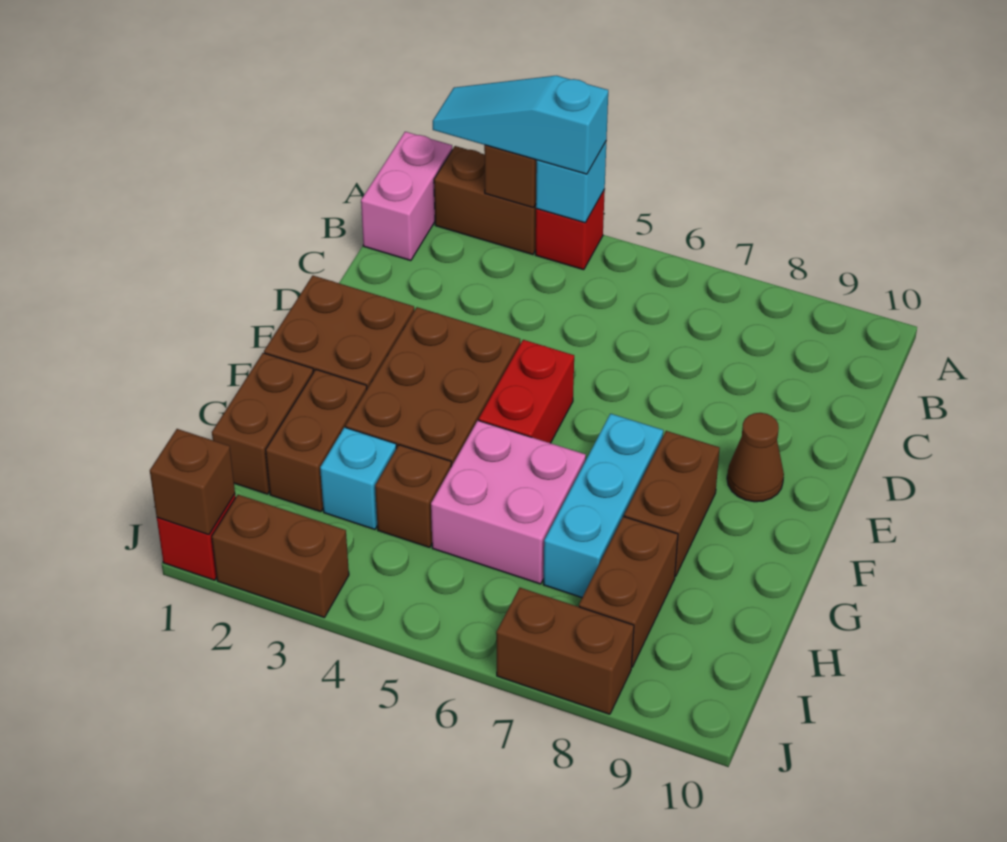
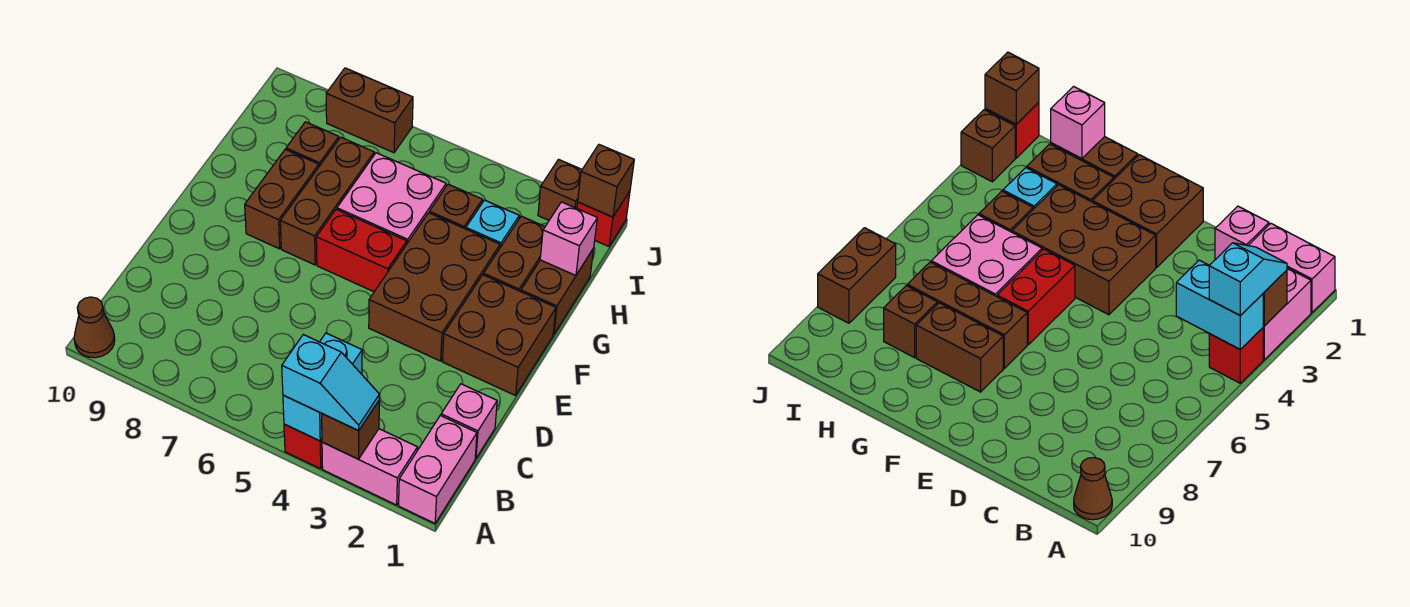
brown 1x2 brick [434,146,536,255] -> pink 1x2 brick [322,429,418,505]
cyan 1x3 slope [433,76,608,174] -> cyan 1x2 slope [282,335,379,431]
cyan 1x1 brick [536,142,606,223] -> cyan 1x2 brick [283,333,362,441]
none -> pink 1x1 brick [441,384,497,458]
red 1x2 brick [479,340,574,443] -> red 1x2 brick turned to [316,209,407,292]
brown 1x1 cone [727,413,784,502] -> brown 1x1 cone moved to [74,297,115,358]
cyan 1x3 brick [543,414,663,598] -> brown 1x3 brick [280,137,374,265]
none -> pink 1x1 brick [540,202,597,275]
brown 1x2 brick [579,516,678,667] -> brown 1x1 brick [286,122,339,166]
brown 1x2 brick [212,495,349,618] -> brown 1x1 brick [538,160,582,220]

